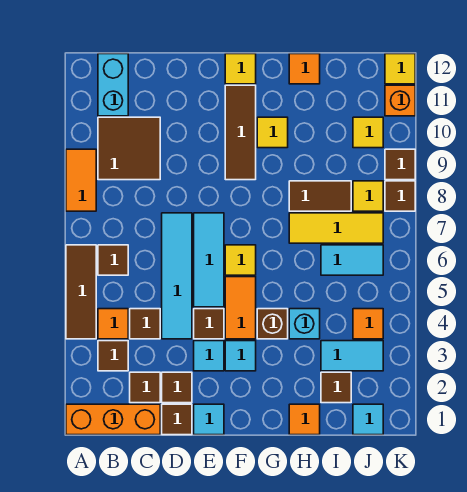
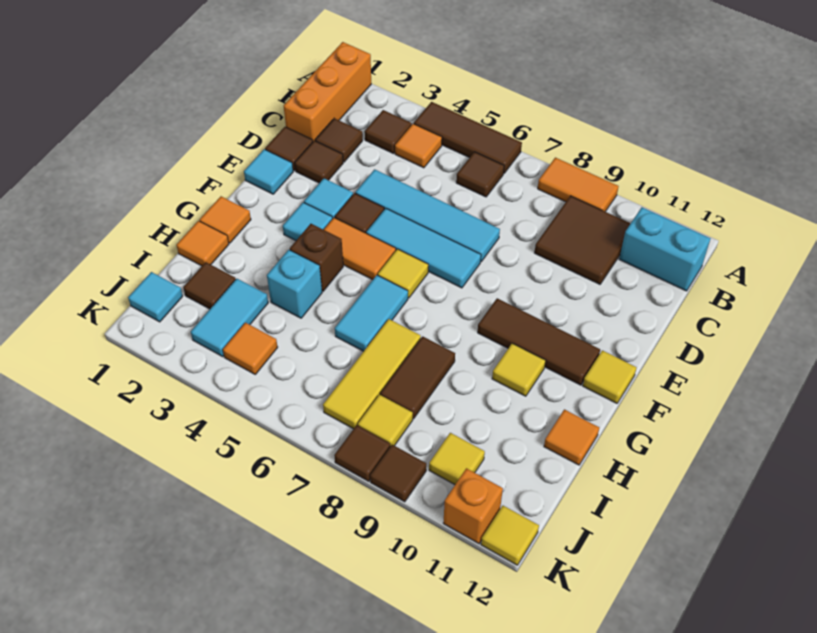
brown 1x1 tile [130,309,160,339] -> none
none -> orange 1x1 tile [200,196,251,243]
cyan 1x2 tile [321,245,383,275] -> cyan 1x2 tile moved to [335,275,408,351]

